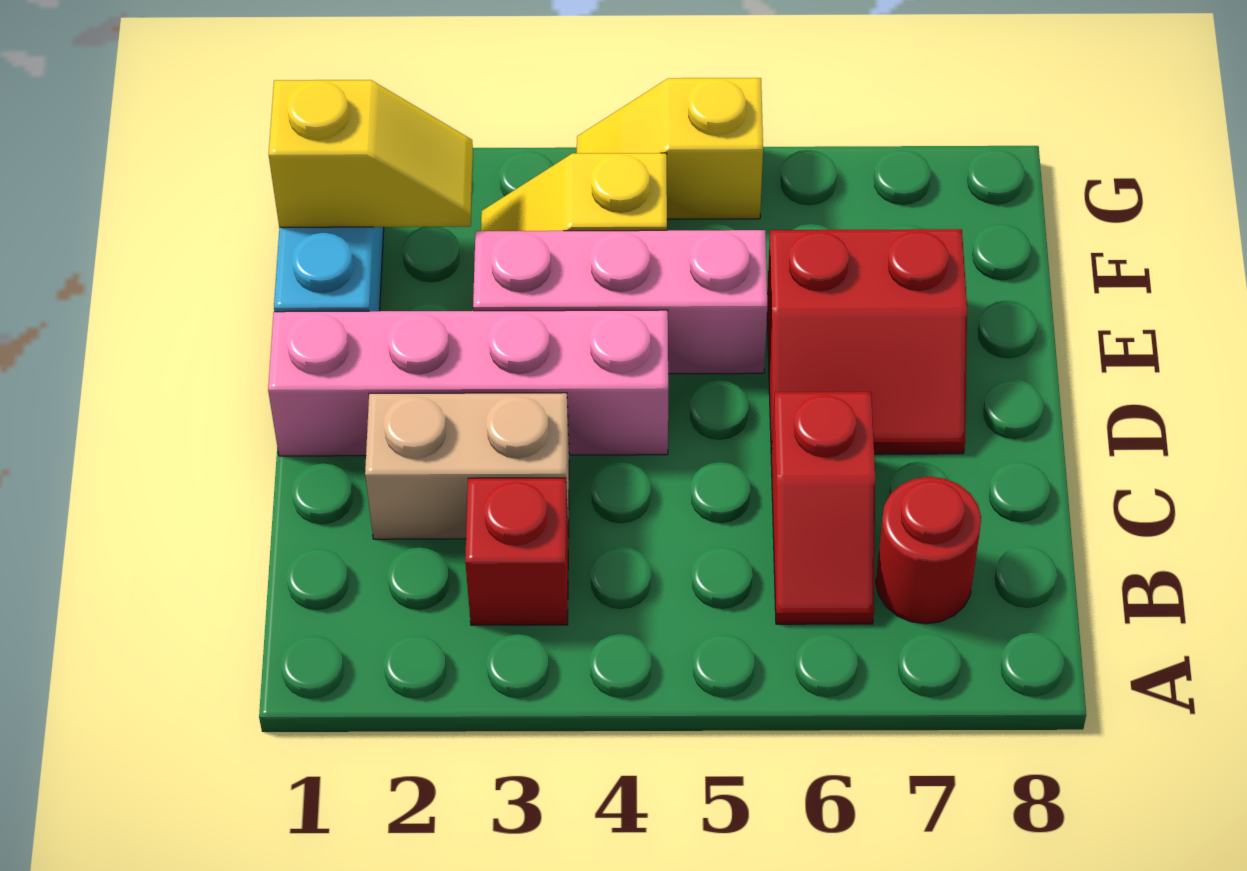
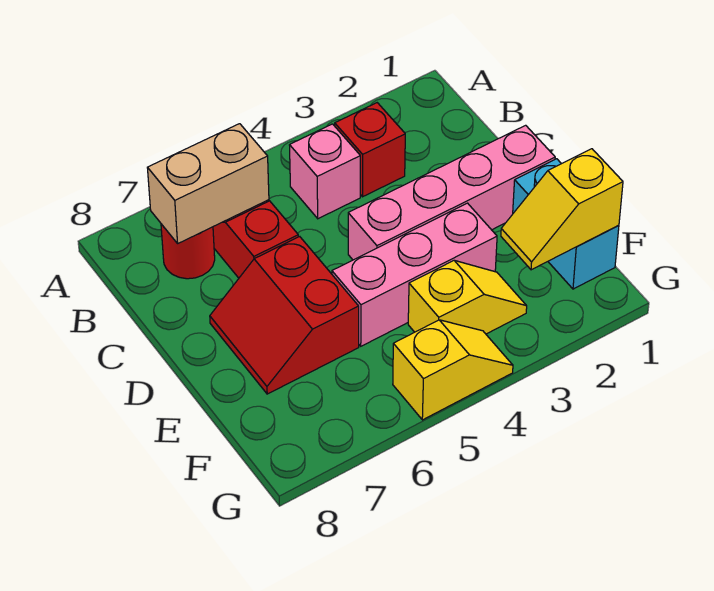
none -> pink 1x1 brick [290,124,360,219]
tan 1x2 brick [365,393,569,539] -> tan 1x2 brick moved to [147,124,269,243]
red 2x2 slope [767,229,967,454] -> red 2x2 slope turned to [210,237,359,394]

